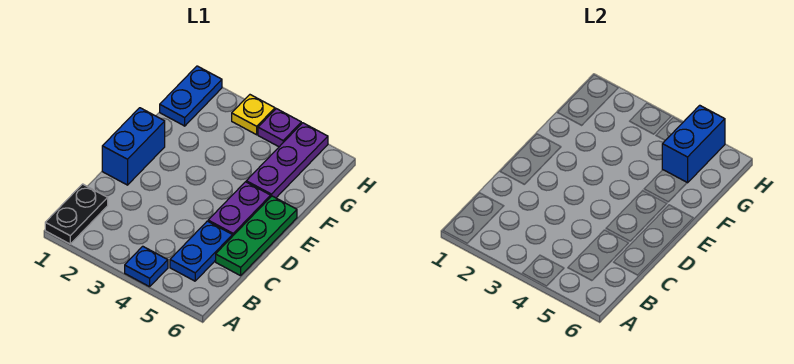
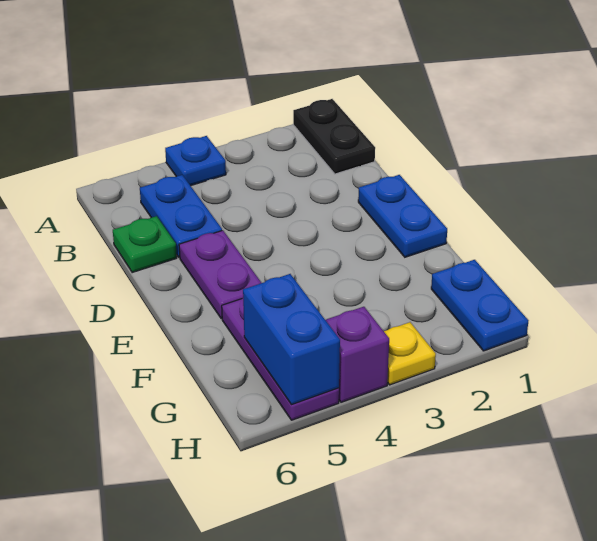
green 1x3 plate [216,196,297,276] -> green 1x1 plate [113,216,177,272]
blue 1x2 brick [102,108,165,185] -> blue 1x2 plate [358,175,447,257]
purple 1x1 plate [258,109,301,147] -> purple 1x1 brick [326,307,389,402]

